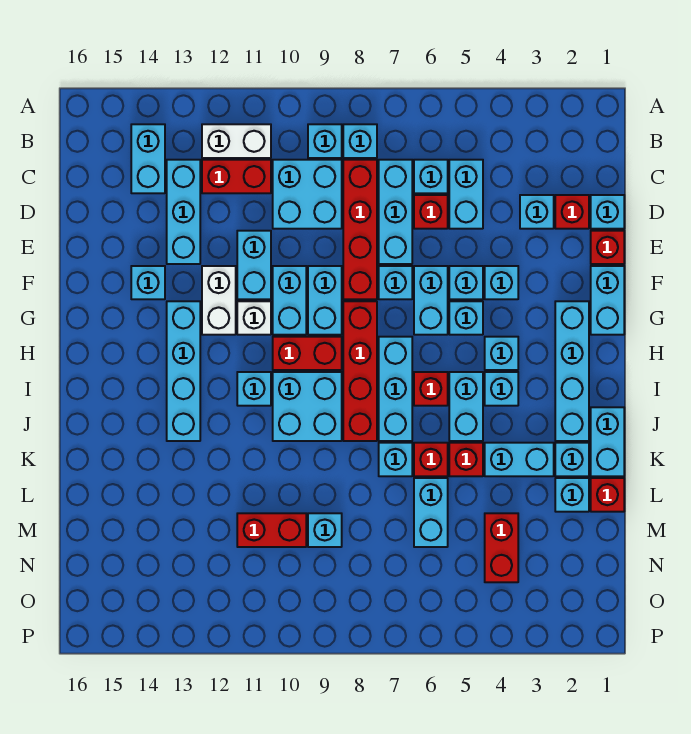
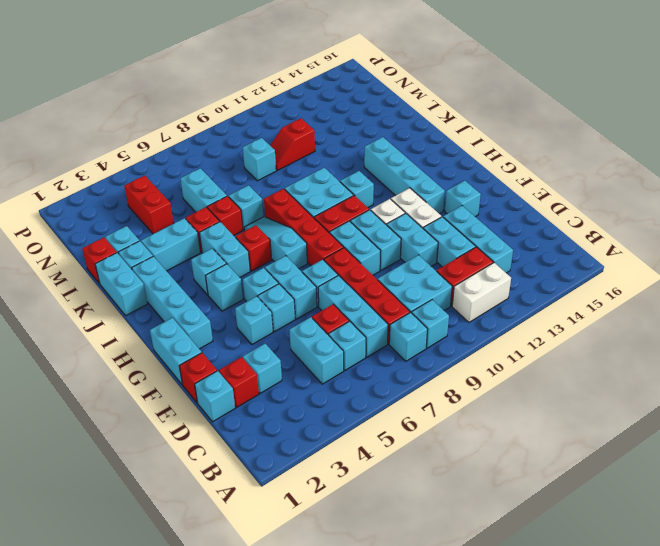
cyan 1x2 brick [131,124,165,193] -> cyan 1x2 brick moved to [423,217,476,267]
cyan 1x3 brick [379,337,412,441] -> cyan 1x3 slope [244,217,308,269]
red 1x2 brick [237,513,306,547] -> red 1x2 slope [270,118,315,170]

